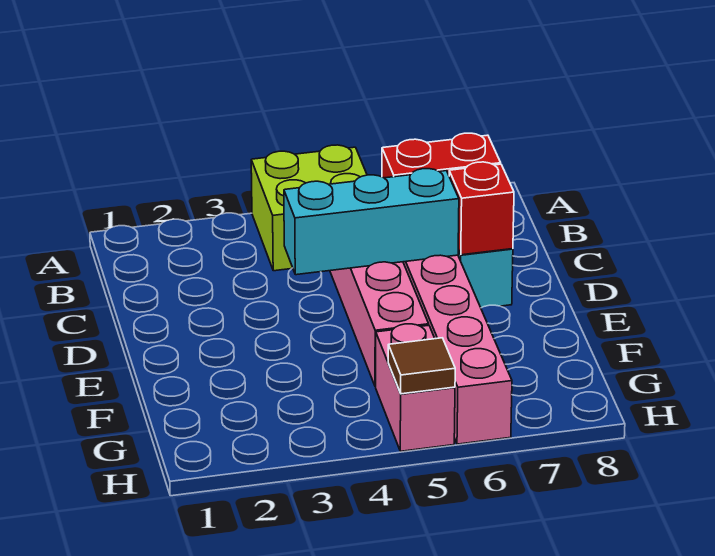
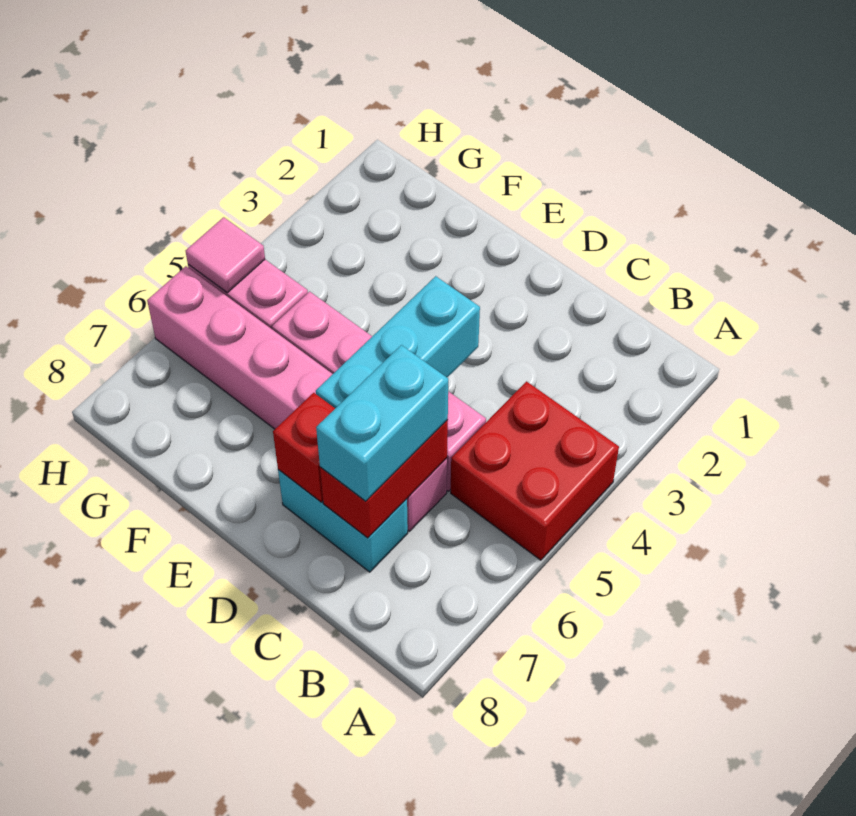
lime 2x2 brick [251,145,367,271] -> red 2x2 brick [451,381,619,560]
none -> cyan 1x2 brick [316,345,448,501]
brown 1x1 tile [388,338,455,394] -> pink 1x1 tile [185,217,265,293]

